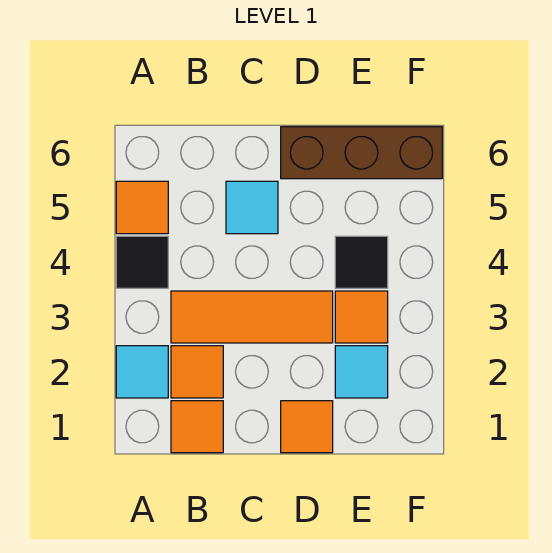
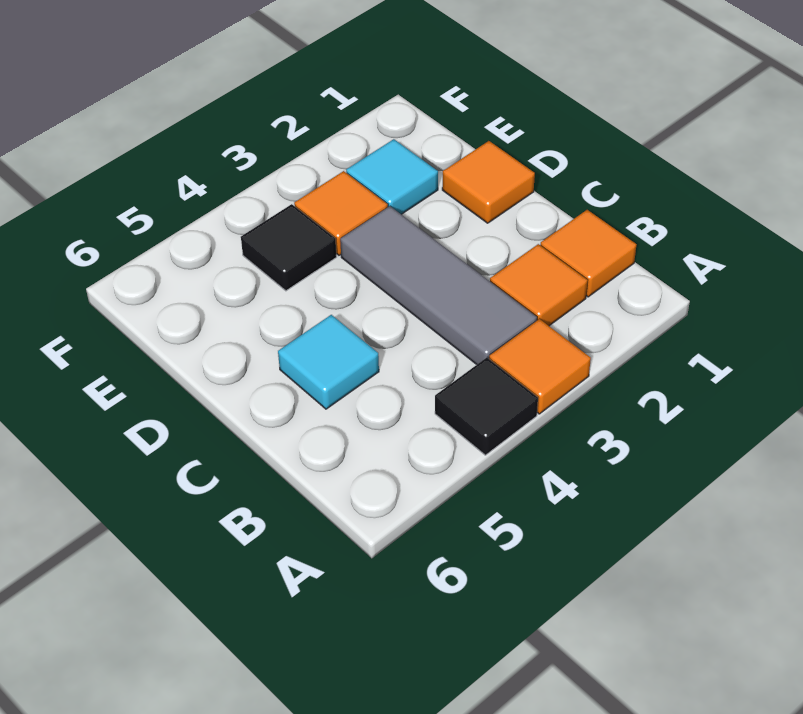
cyan 1x1 tile [116,346,168,398] -> none
orange 1x1 tile [116,181,168,234] -> orange 1x1 tile moved to [489,319,591,414]
orange 1x3 tile [171,291,333,343] -> grey 1x3 tile [340,206,537,364]
brown 1x3 brick [281,127,442,179] -> none

